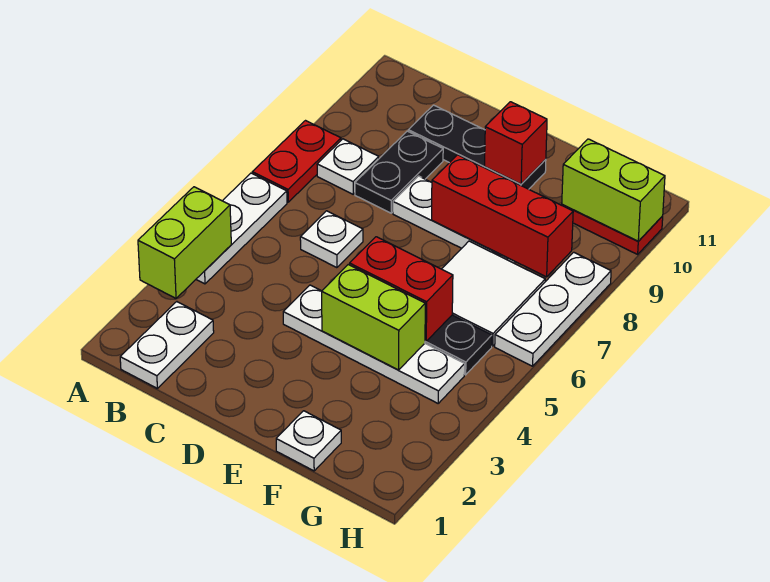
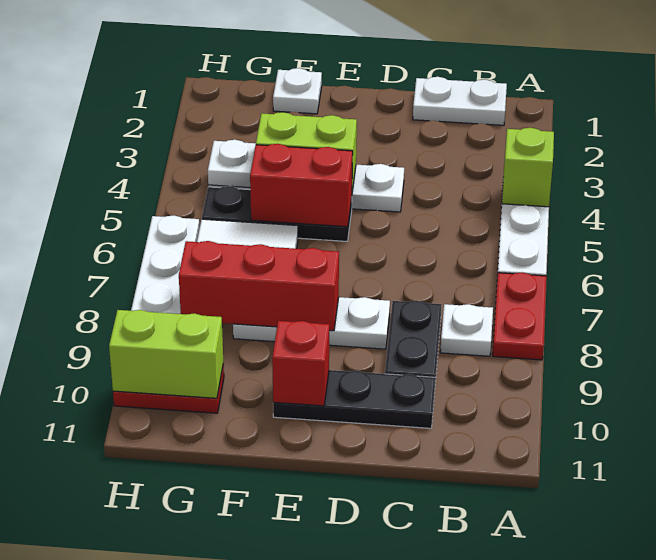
lime 1x2 brick [138,187,231,298] -> lime 1x1 brick [502,128,554,207]
white 1x2 plate [120,302,214,388] -> white 1x2 plate turned to [413,77,507,125]
white 1x1 plate [300,211,363,268] -> white 1x1 plate moved to [208,140,256,188]

